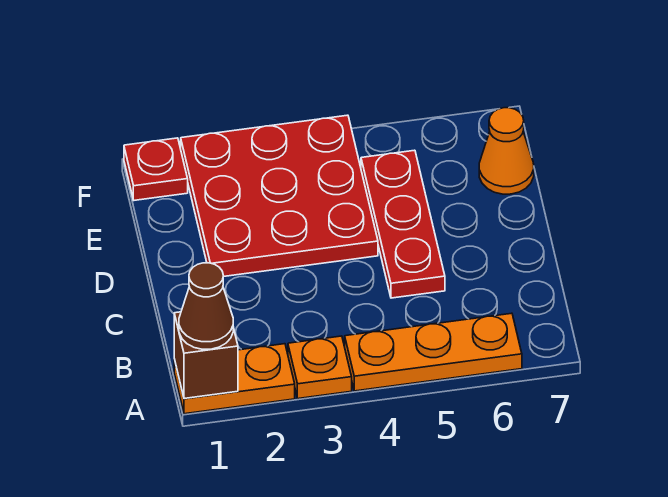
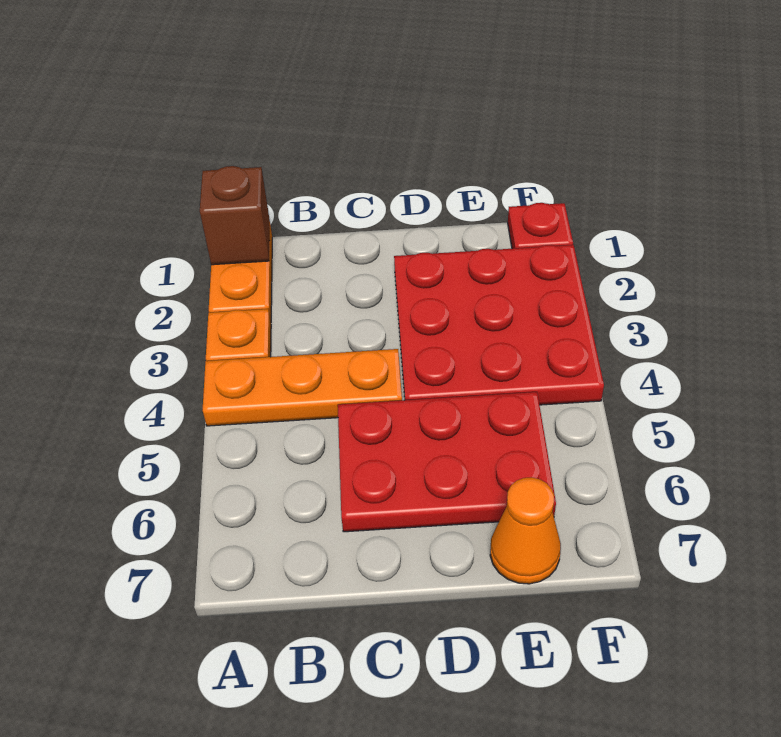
brown 1x1 cone [179,263,233,349] -> none
orange 1x3 plate [345,313,522,391] -> orange 1x3 plate turned to [203,349,402,426]
red 1x3 plate [361,150,445,298] -> red 2x3 plate [338,392,556,532]

